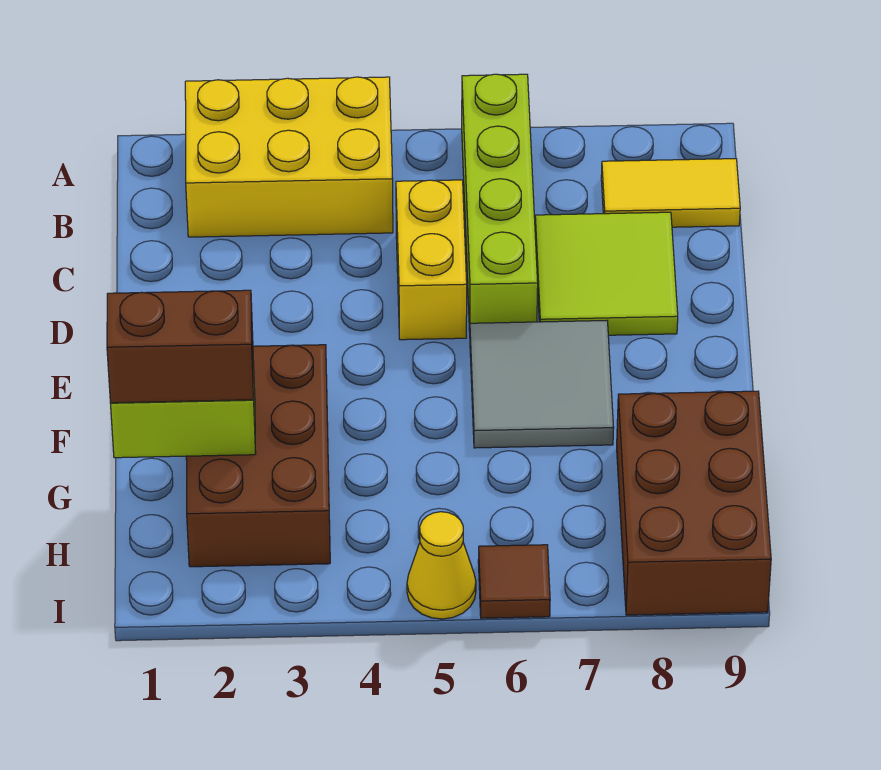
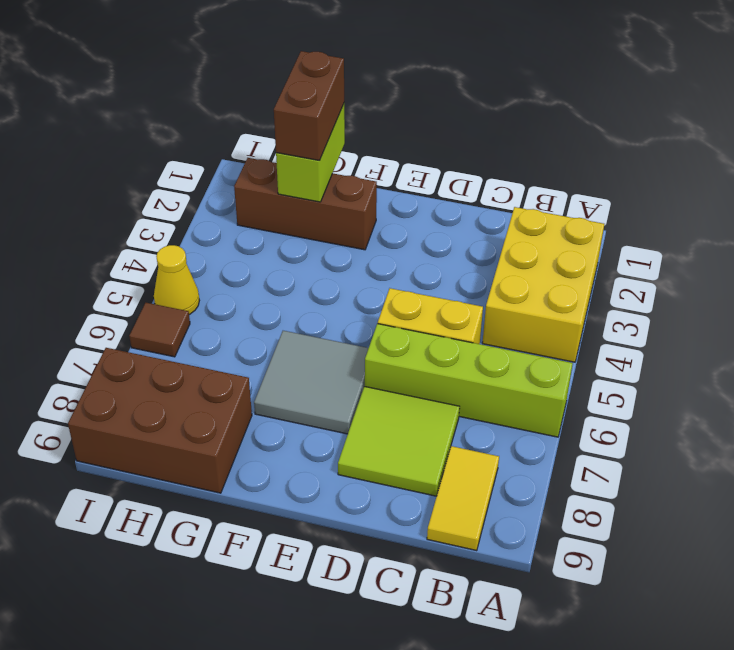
brown 2x3 brick [186,345,330,567] -> brown 1x3 brick [234,158,377,250]

